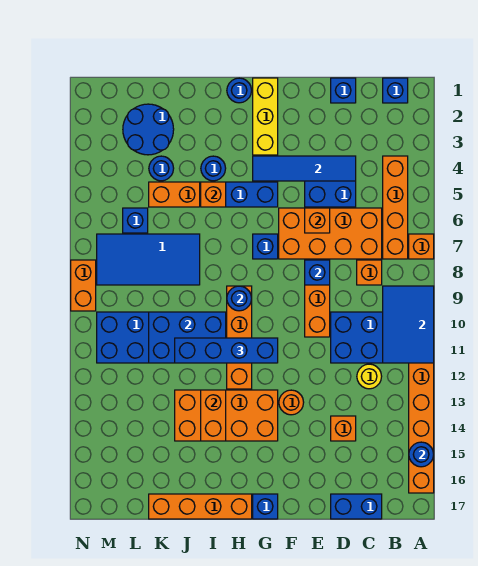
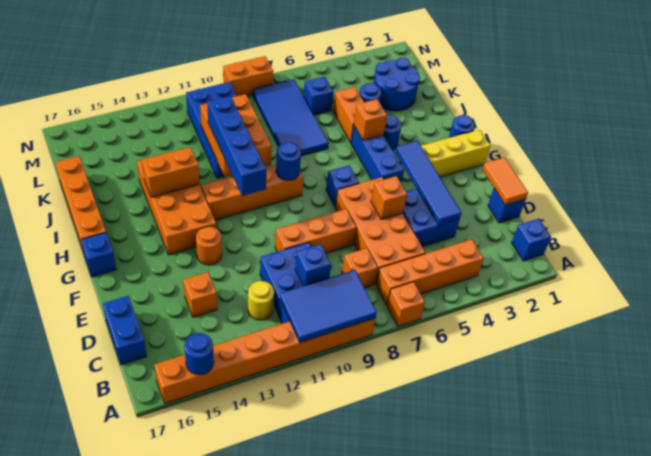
none -> orange 1x2 tile [482,157,528,205]
blue 1x1 brick [305,260,330,285] -> blue 1x1 brick moved to [295,244,331,286]
blue 2x3 brick [149,312,226,363] -> orange 2x3 brick [200,94,272,177]

